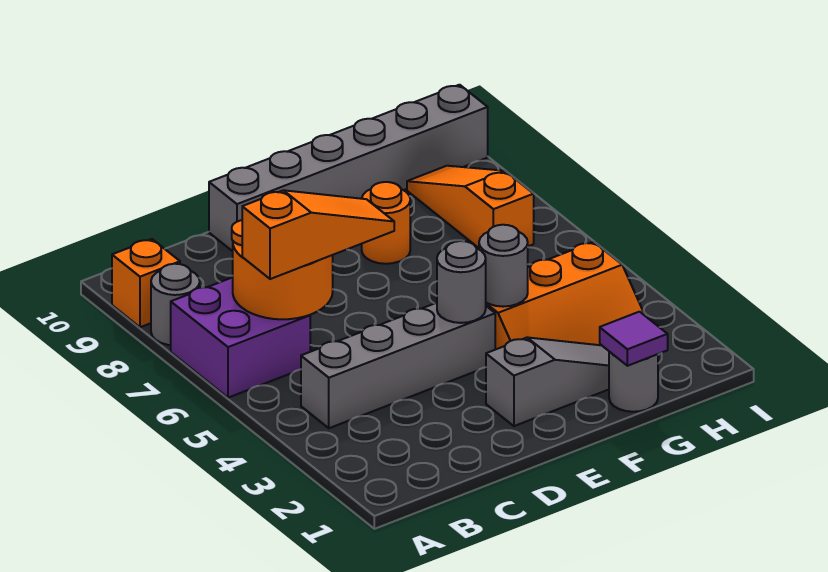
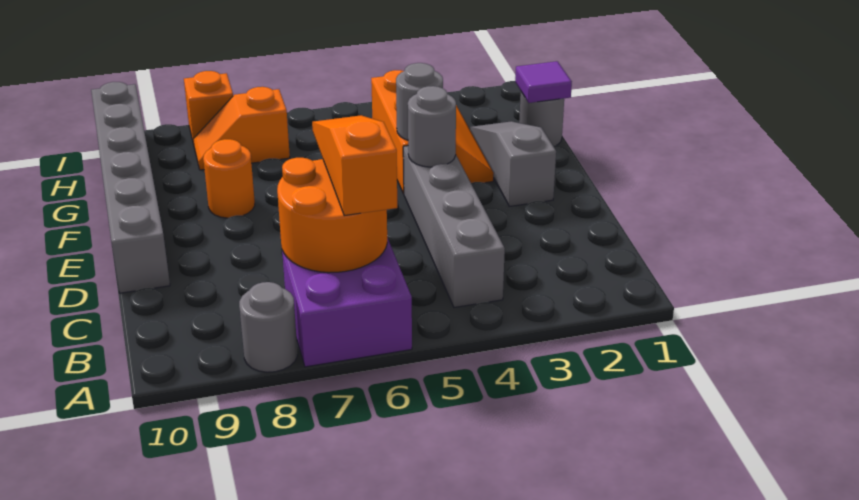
orange 1x1 brick [112,239,180,327] -> orange 1x1 brick moved to [184,71,233,144]
orange 1x3 slope [407,166,534,248] -> orange 1x2 slope [193,87,290,170]

